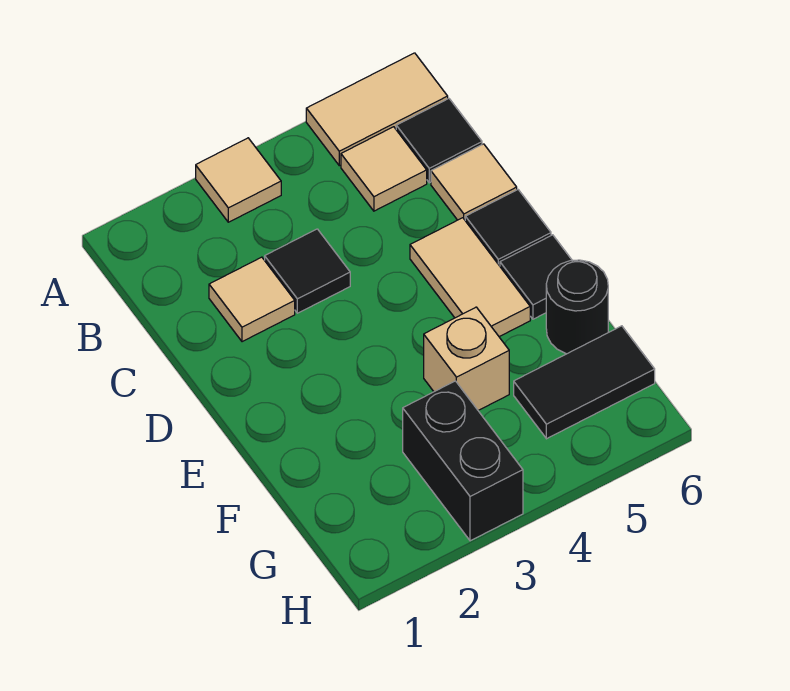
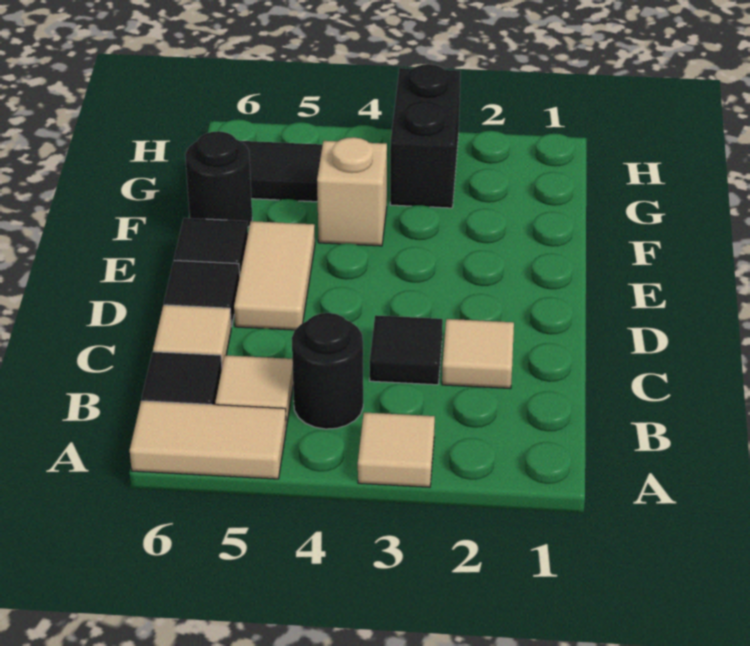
none -> black 1x1 round brick [292,313,363,429]

